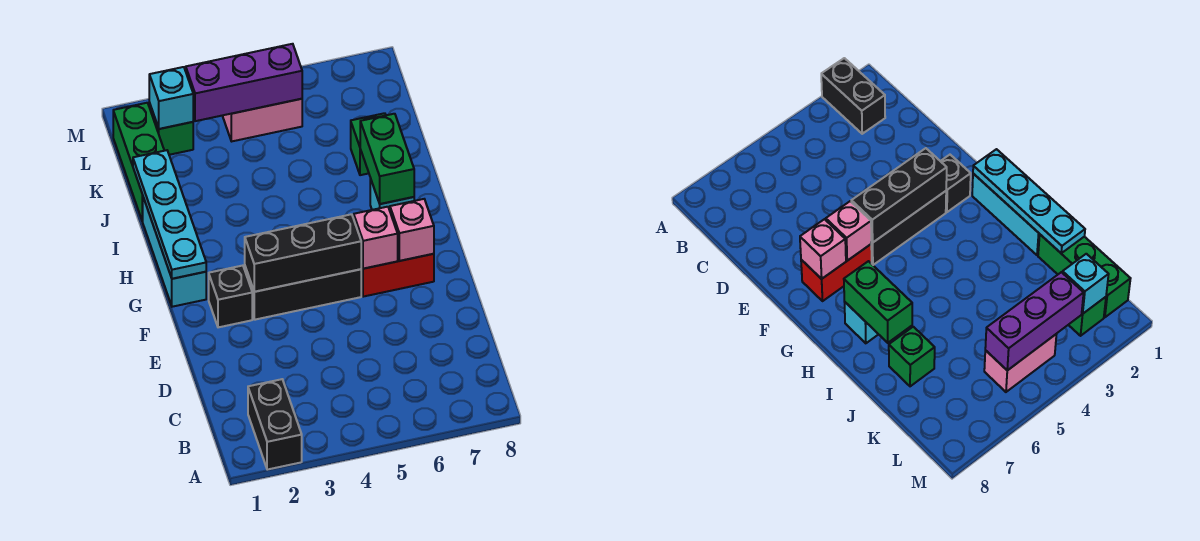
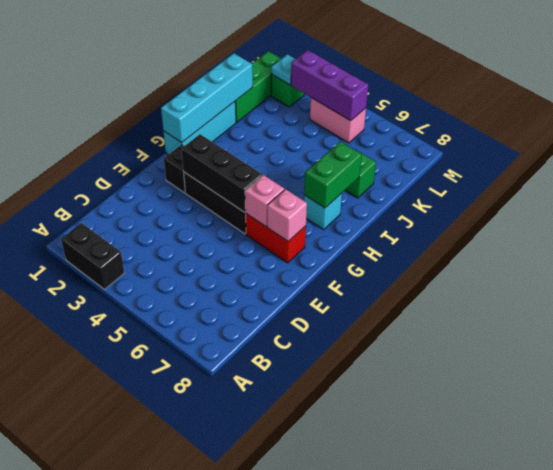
black 1x2 brick [248,379,302,470] -> black 1x2 brick turned to [61,223,124,289]
cyan 1x4 plate [133,150,206,279] -> cyan 1x4 brick [161,53,253,143]
cyan 1x1 brick [149,67,193,129] -> cyan 1x1 plate [271,54,295,85]

